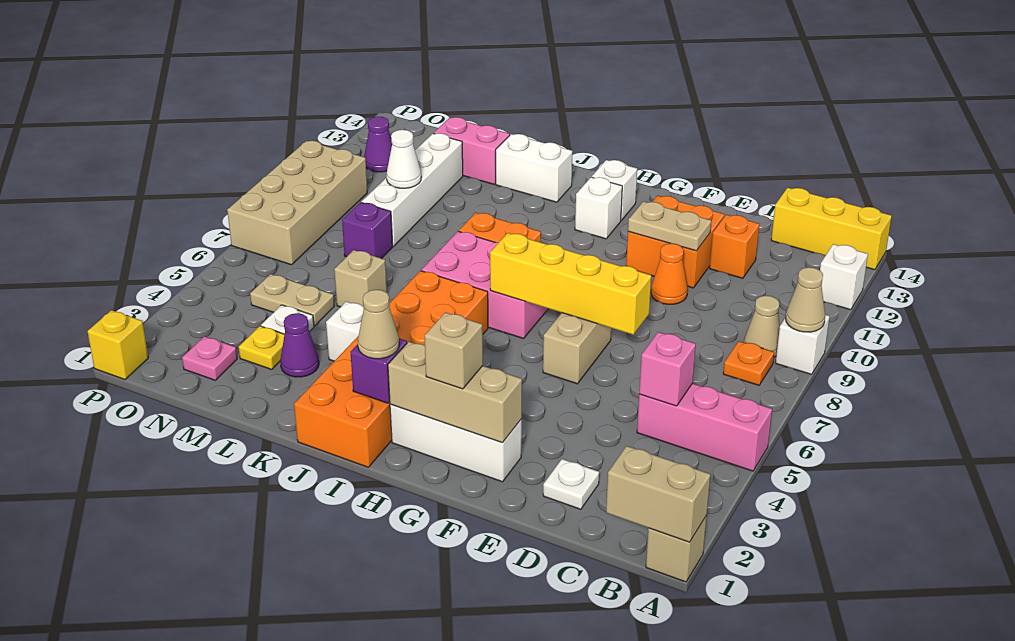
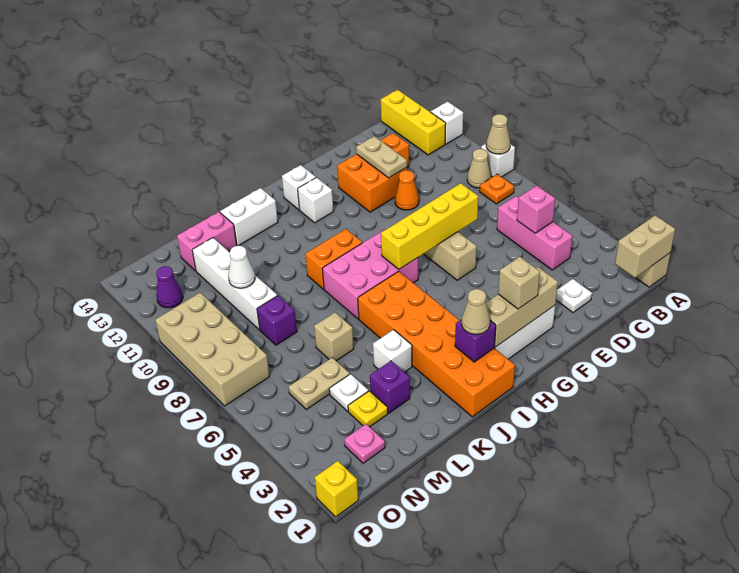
pink 1x3 brick [637,383,772,471] -> pink 1x3 brick turned to [497,196,572,270]
yellow 1x3 brick [771,188,892,270] -> yellow 1x3 brick turned to [381,90,446,155]
tan 1x2 plate [628,201,711,251] -> tan 1x2 plate turned to [356,136,407,178]
purple 1x1 cone [280,313,319,377] -> purple 1x1 brick [370,361,410,413]

